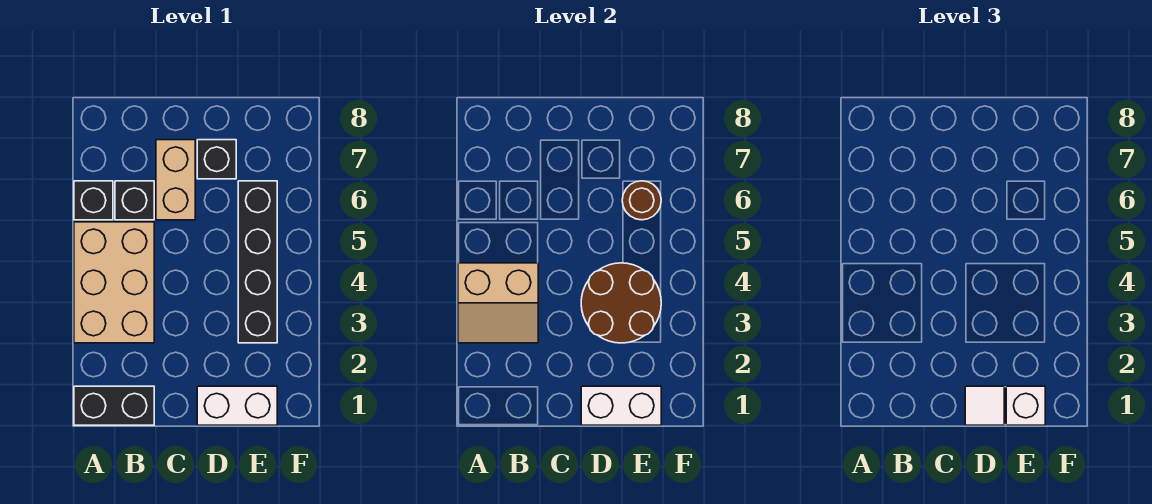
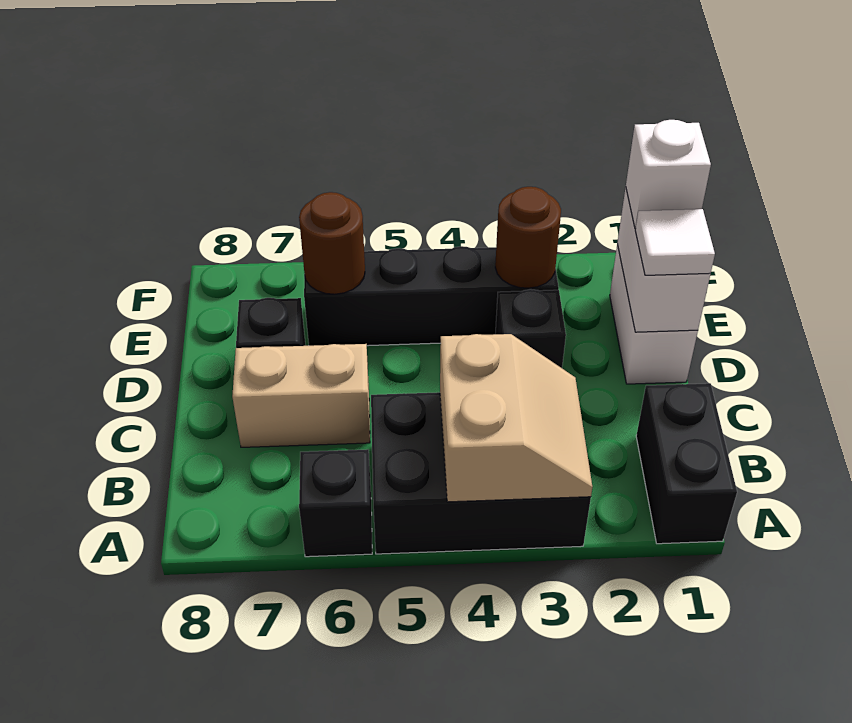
tan 2x3 brick [74,222,154,343] -> black 2x3 brick [371,392,591,554]
black 1x1 brick [115,181,154,220] -> black 1x1 brick moved to [495,289,566,368]
brown 2x2 round brick [581,263,661,343] -> brown 1x1 round brick [495,187,561,288]

